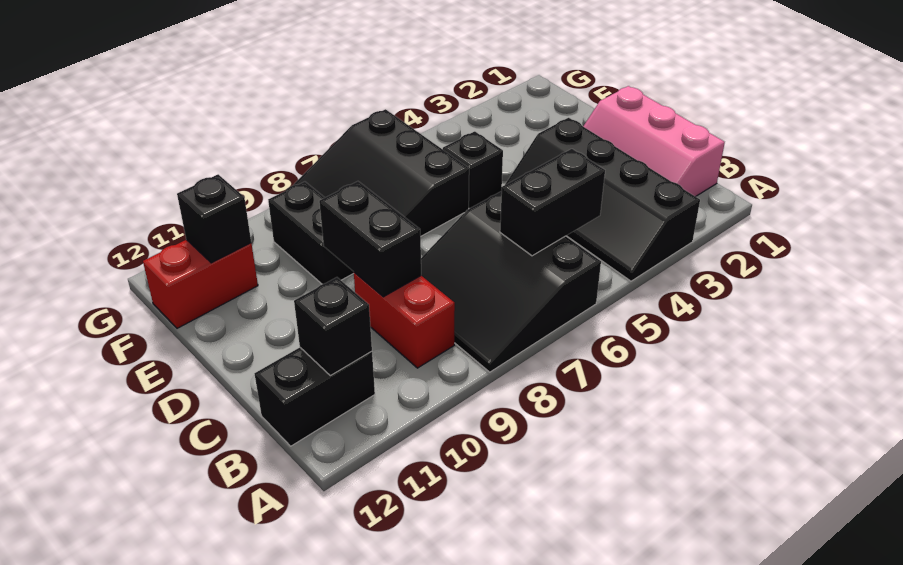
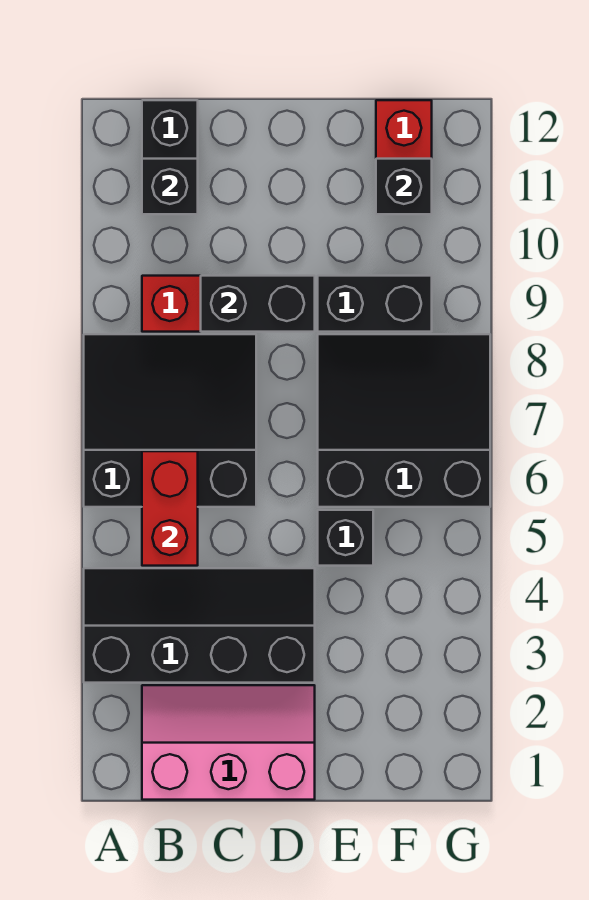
black 1x2 brick [500,149,605,256] -> red 1x2 brick [142,451,198,566]

